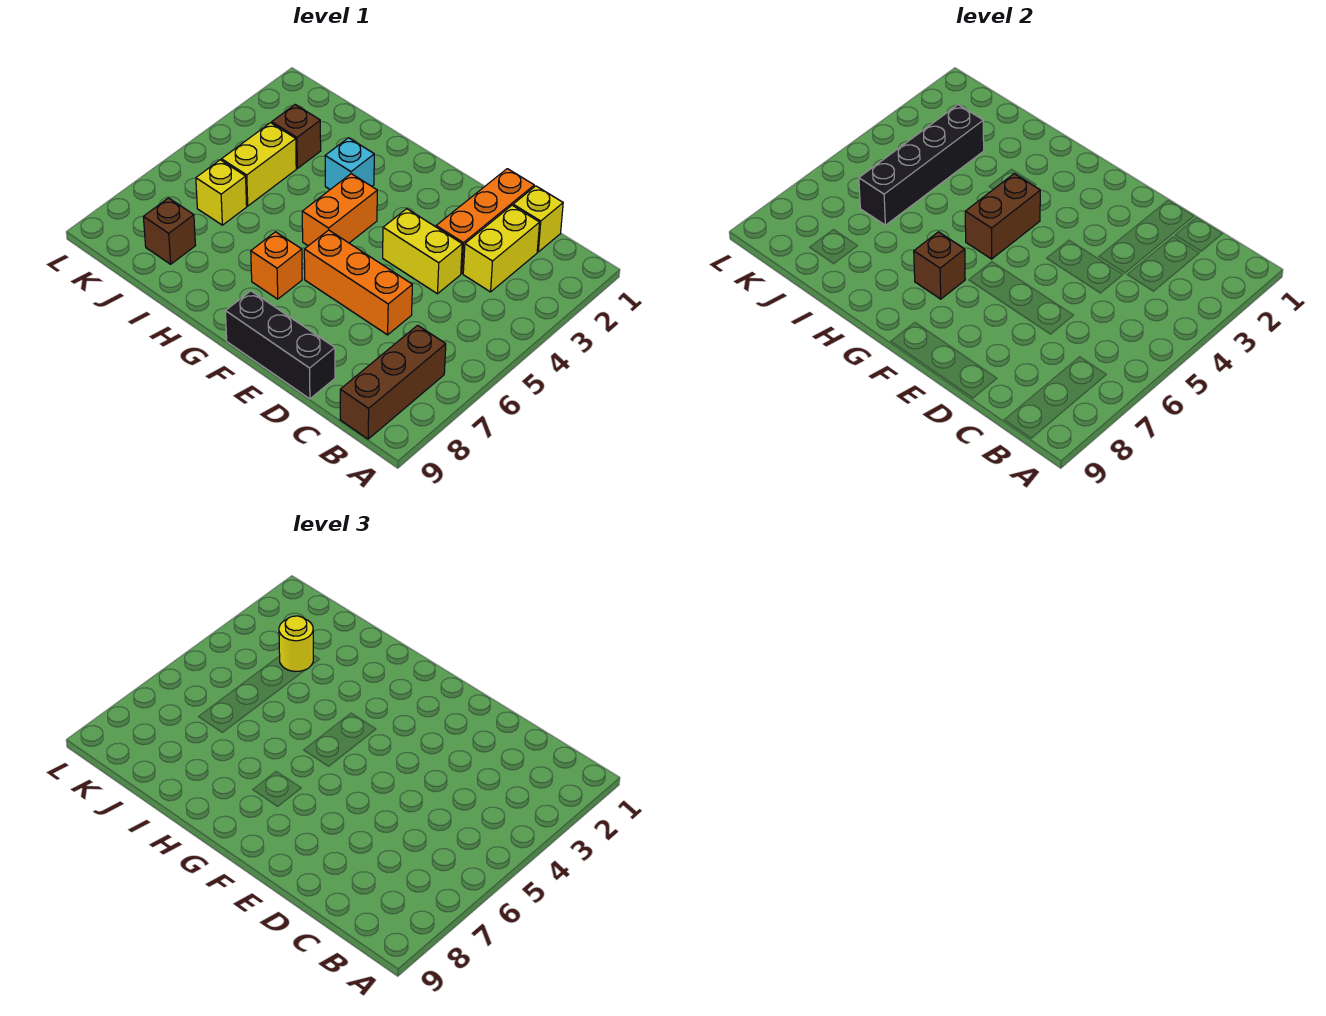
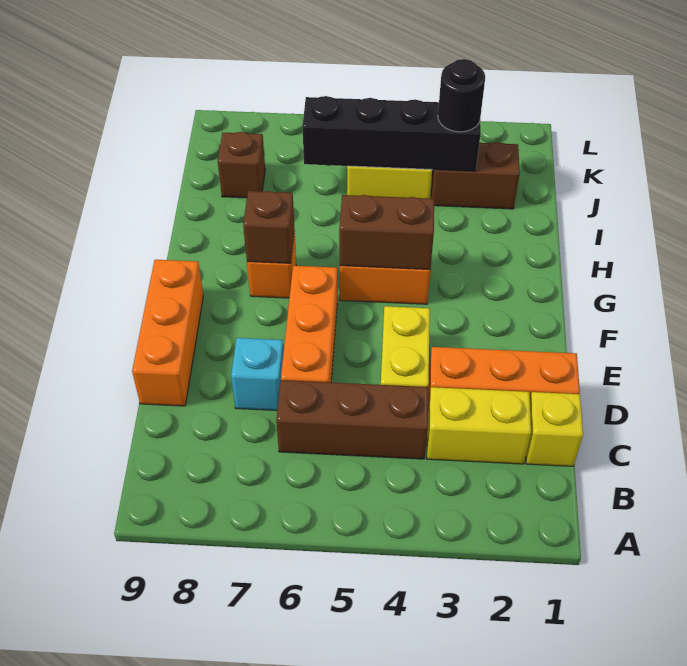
brown 1x3 brick [340,325,446,439] -> brown 1x3 brick moved to [276,380,428,459]
black 1x3 brick [225,291,335,399] -> orange 1x3 brick [132,260,203,406]
cyan 1x1 brick [325,138,374,189] -> cyan 1x1 brick moved to [231,338,283,410]
brown 1x1 brick [272,105,321,168] -> brown 1x2 brick [431,142,520,209]
yellow 1x1 round brick [279,616,313,672] -> black 1x1 round brick [438,59,485,132]
yellow 1x1 brick [196,160,247,225] -> none

